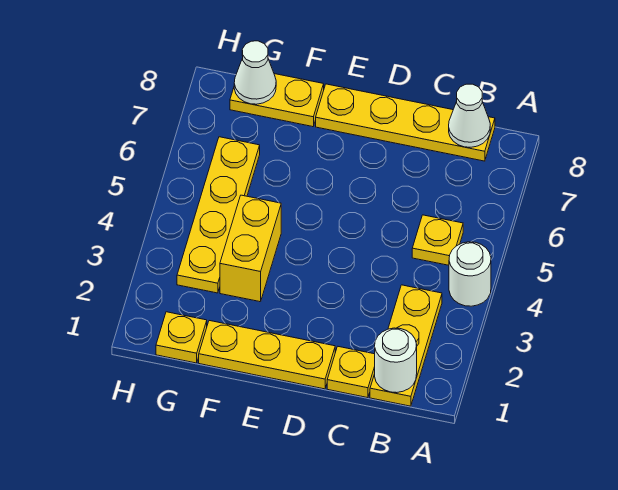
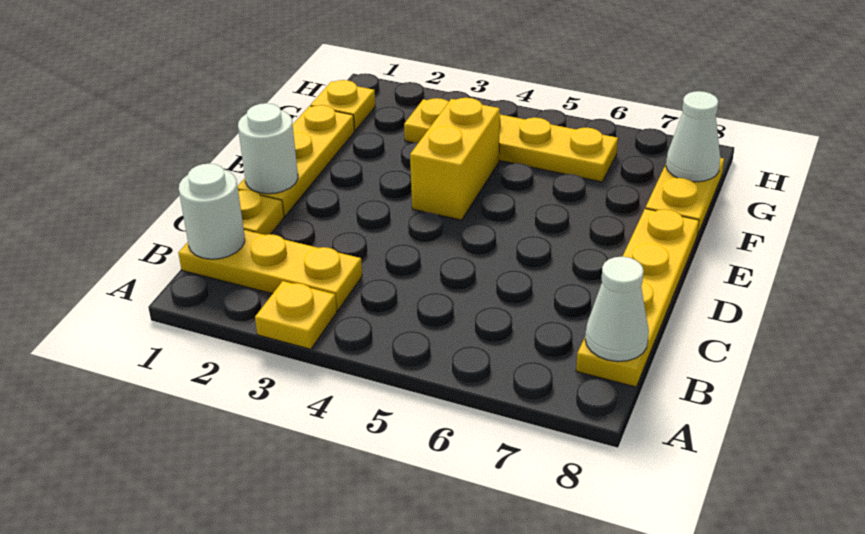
white 1x1 round brick [449,242,491,306] -> white 1x1 round brick moved to [238,103,298,194]
yellow 1x1 plate [412,215,463,265] -> yellow 1x1 plate moved to [255,281,337,349]
yellow 1x2 brick [220,195,281,302] -> yellow 1x2 brick turned to [410,98,500,220]

